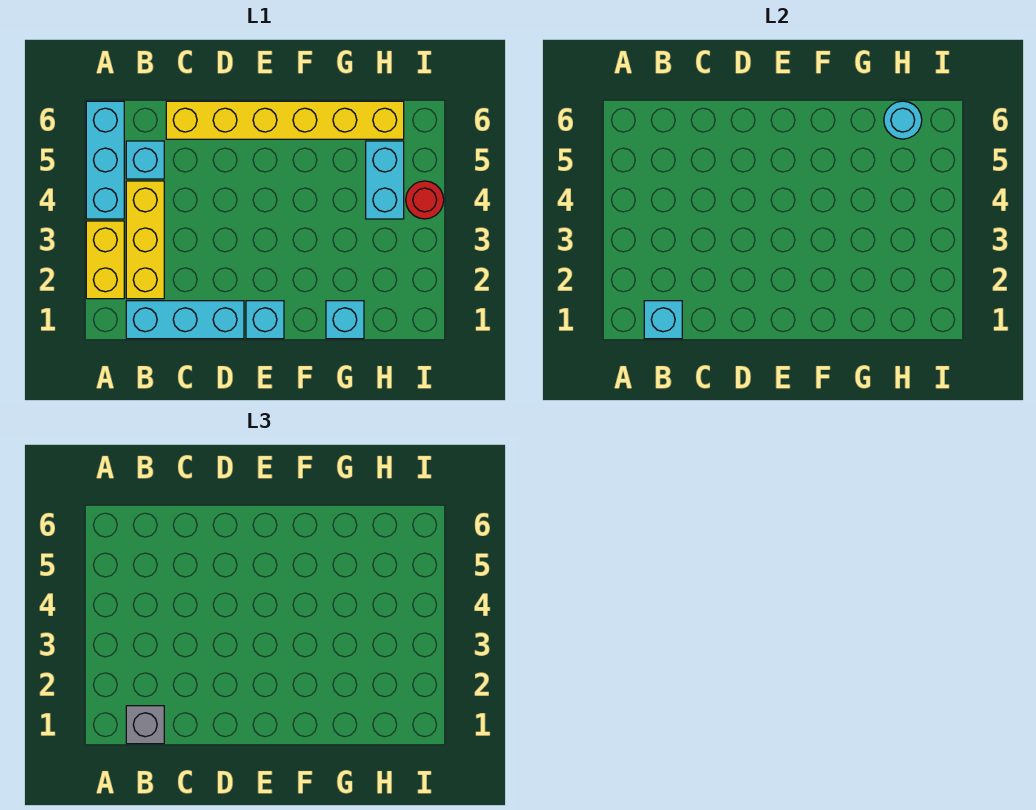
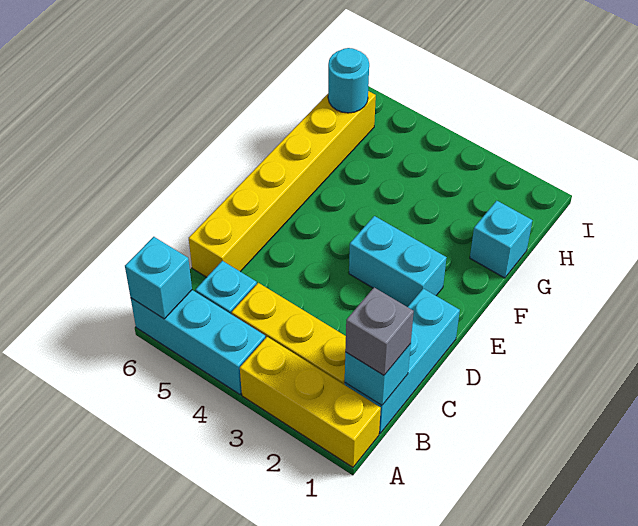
yellow 1x2 brick [86,221,124,299] -> yellow 1x3 brick [240,337,381,467]
cyan 1x1 brick [246,301,284,339] -> cyan 1x1 brick moved to [125,237,192,319]
cyan 1x2 brick [366,141,404,219] -> cyan 1x2 brick moved to [349,216,447,307]
red 1x1 round brick [406,181,444,219] -> none

